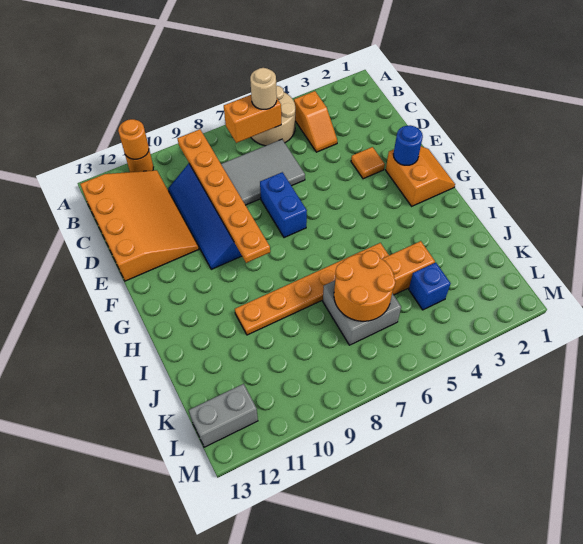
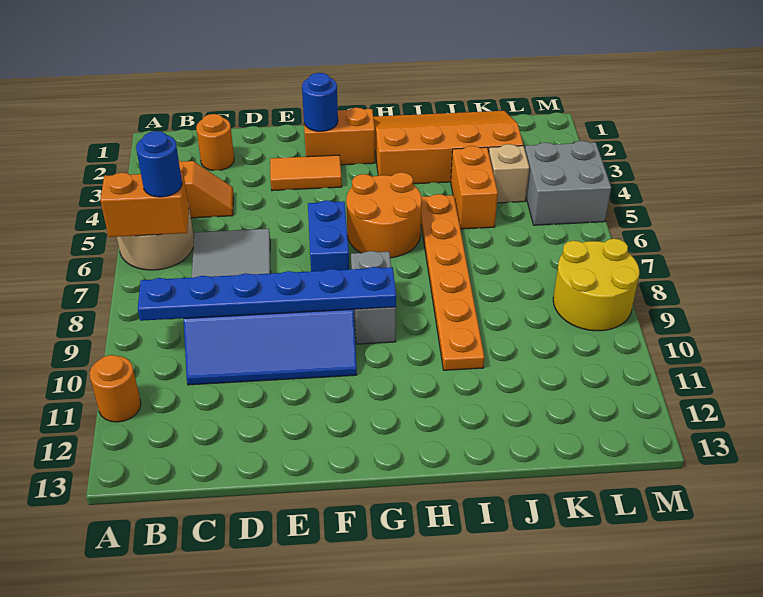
orange 1x1 round brick [118,119,149,159] -> orange 1x1 round brick moved to [196,114,234,171]
orange 1x2 brick [224,95,281,143] -> orange 1x2 brick turned to [100,172,189,237]
tan 1x1 round brick [250,68,277,109] -> blue 1x1 round brick [136,131,182,197]
orange 1x6 plate [177,129,270,263] -> blue 1x6 plate [138,267,396,321]
orange 3x4 slope [80,170,199,281] -> orange 3x4 slope moved to [373,111,523,184]
orange 1x1 tile [351,147,385,179] -> orange 1x2 tile [270,155,342,191]
blue 1x2 brick [260,172,307,238] -> blue 1x2 brick turned to [308,200,349,271]
grey 2x2 brick [323,281,401,345] -> grey 2x2 brick moved to [525,141,611,225]
orange 2x2 round brick [334,251,395,321] -> orange 2x2 round brick moved to [346,172,422,258]
blue 1x1 brick [409,263,451,310] -> tan 1x1 brick [489,144,529,203]
none -> yellow 2x2 round brick [553,239,639,331]
grey 1x2 brick [189,384,258,447] -> grey 1x2 brick moved to [351,251,396,344]

